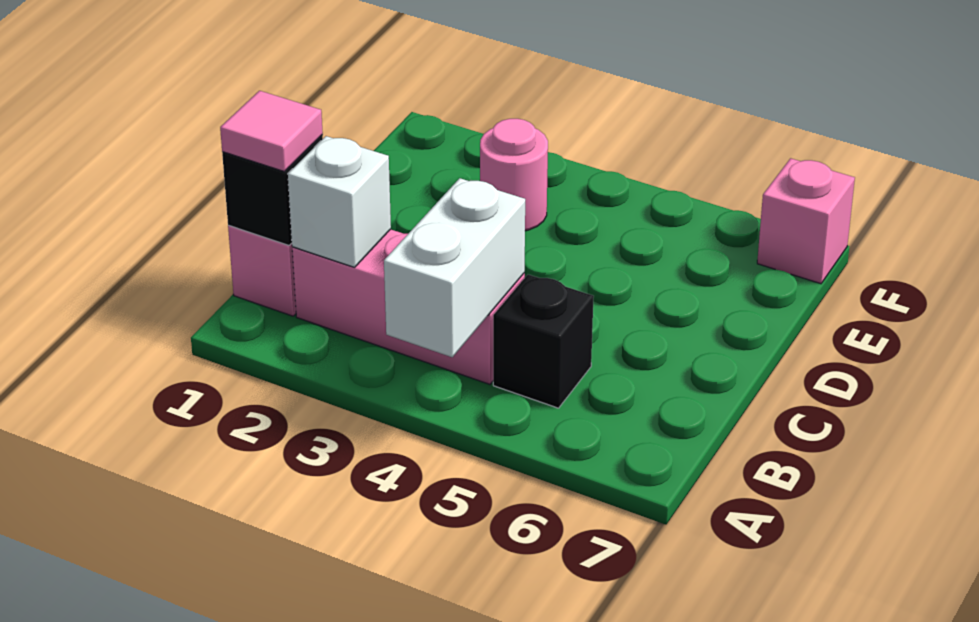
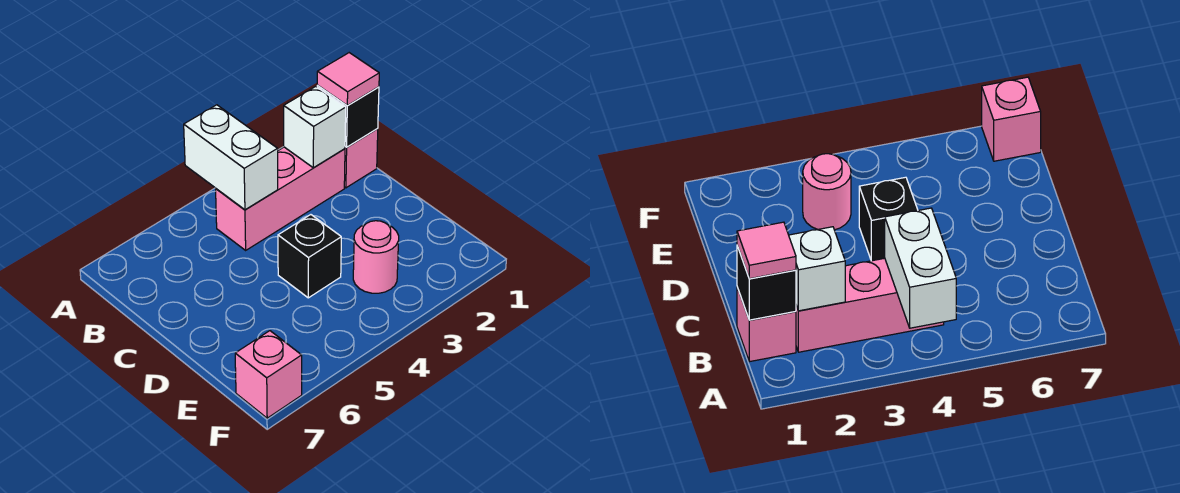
black 1x1 brick [493,274,594,408] -> black 1x1 brick moved to [278,215,341,298]

